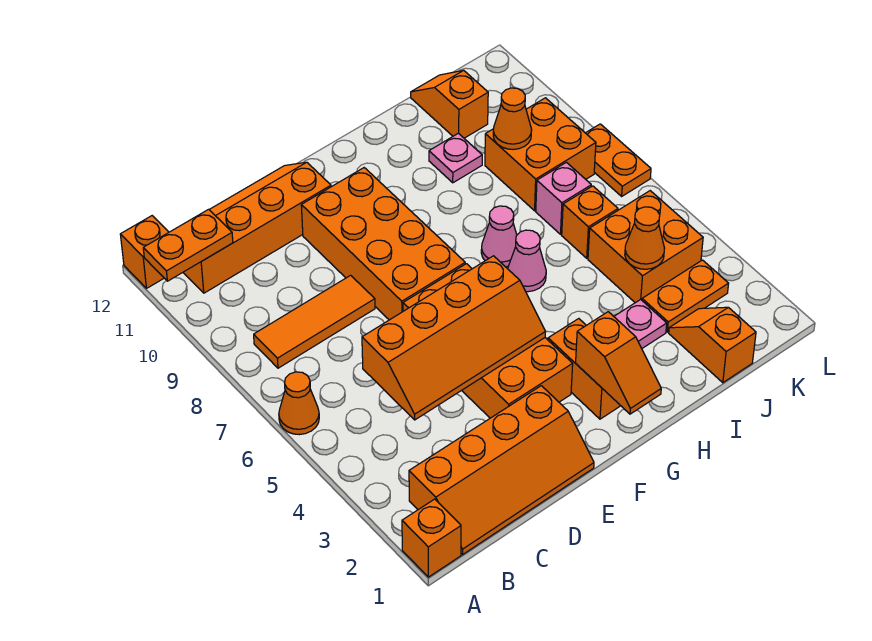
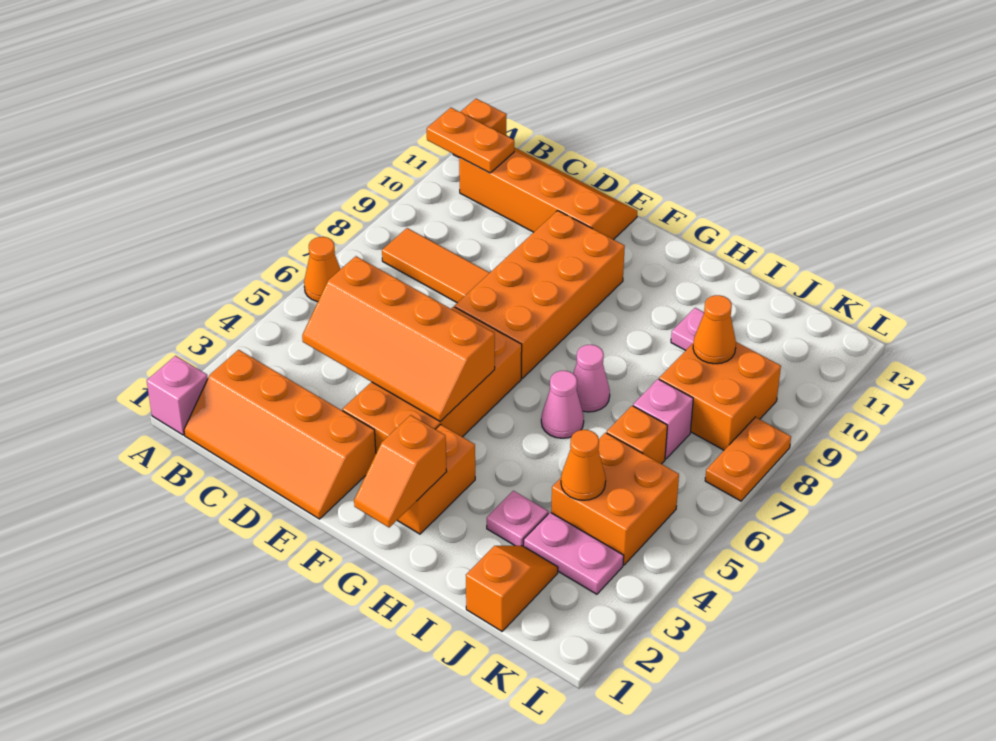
orange 1x1 brick [402,499,461,577] -> pink 1x1 brick [147,356,208,435]
orange 1x2 plate [642,260,729,332] -> pink 1x2 plate [524,512,624,594]
orange 1x2 slope [411,70,488,138] -> none

